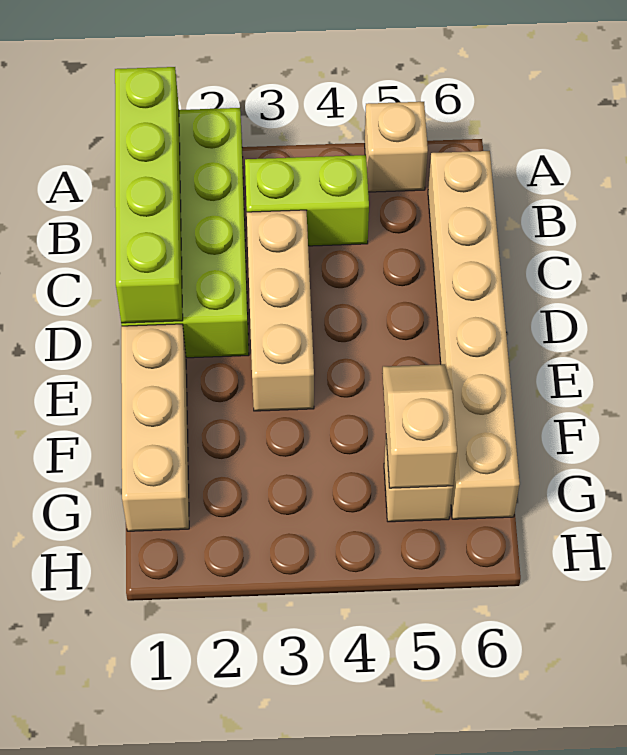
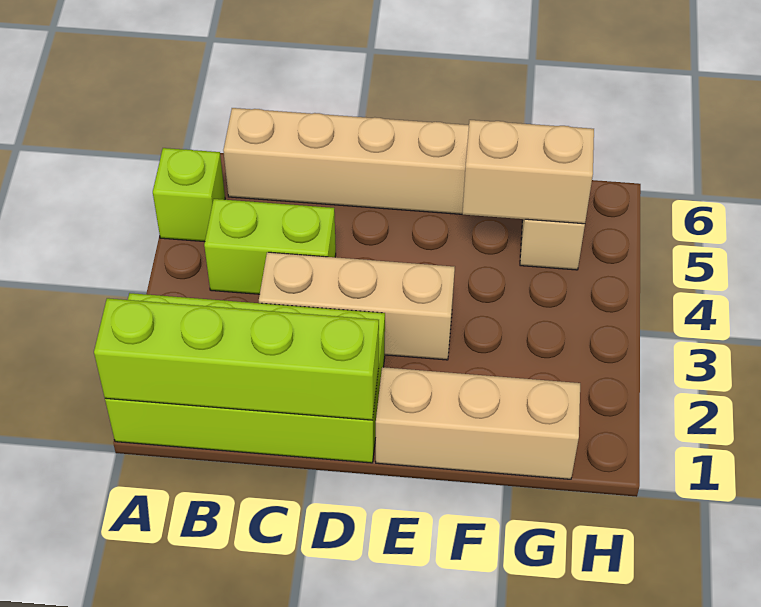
tan 1x1 brick [365,102,428,192] -> lime 1x1 brick [153,148,225,242]
lime 1x2 brick [245,155,369,246] -> lime 1x2 brick turned to [204,199,336,294]
tan 1x2 slope [382,364,457,488] -> tan 1x2 brick [462,120,594,224]

